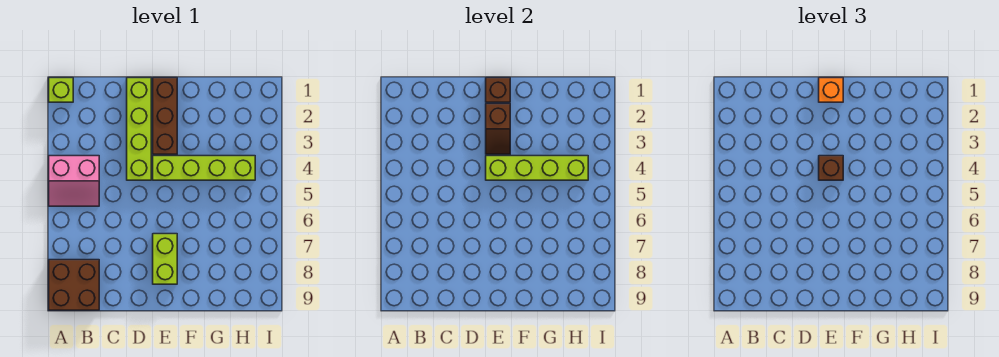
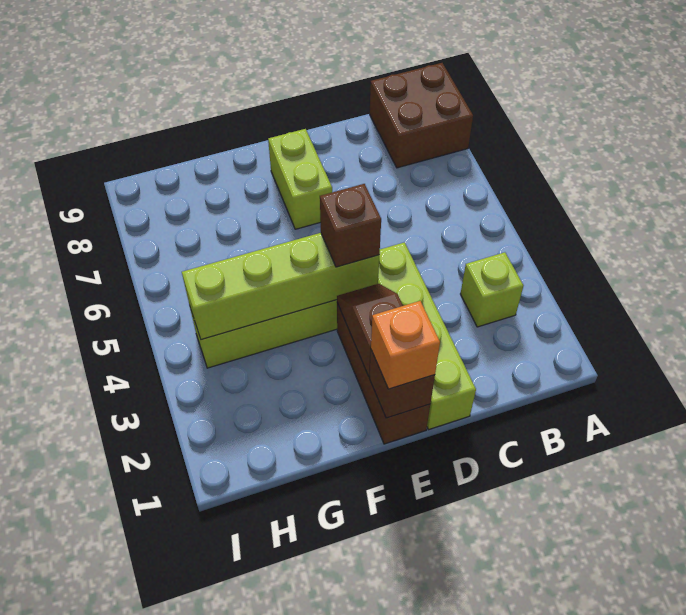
lime 1x1 brick [49,78,73,102] -> lime 1x1 brick moved to [461,252,523,327]
pink 2x2 slope [49,156,99,206] -> none

